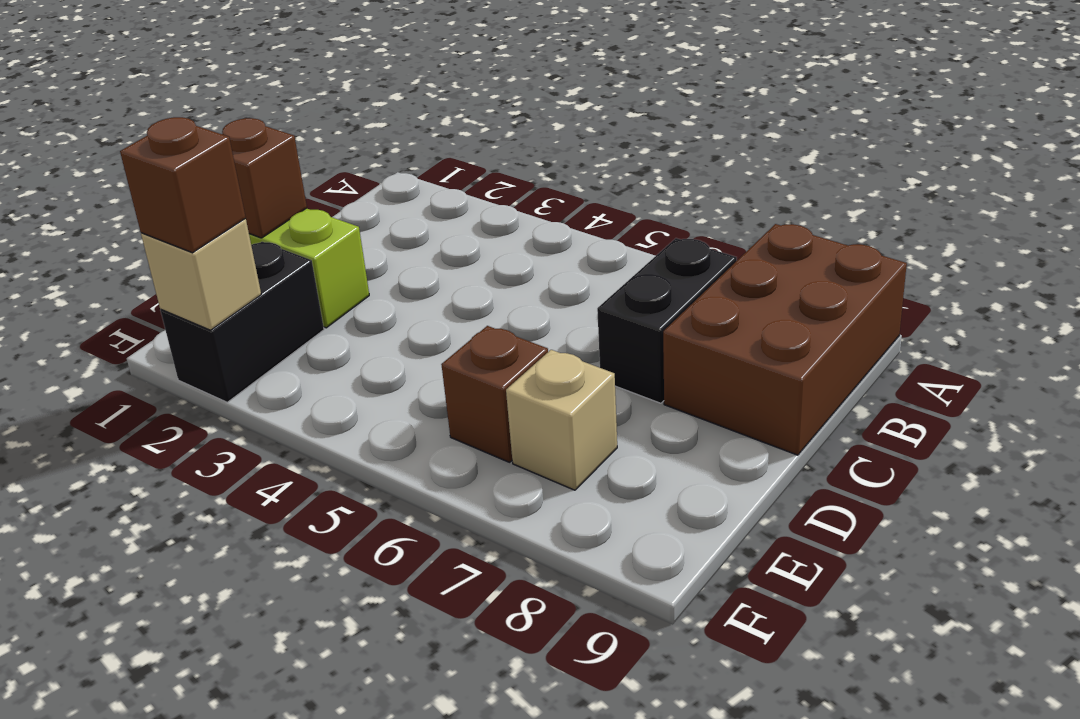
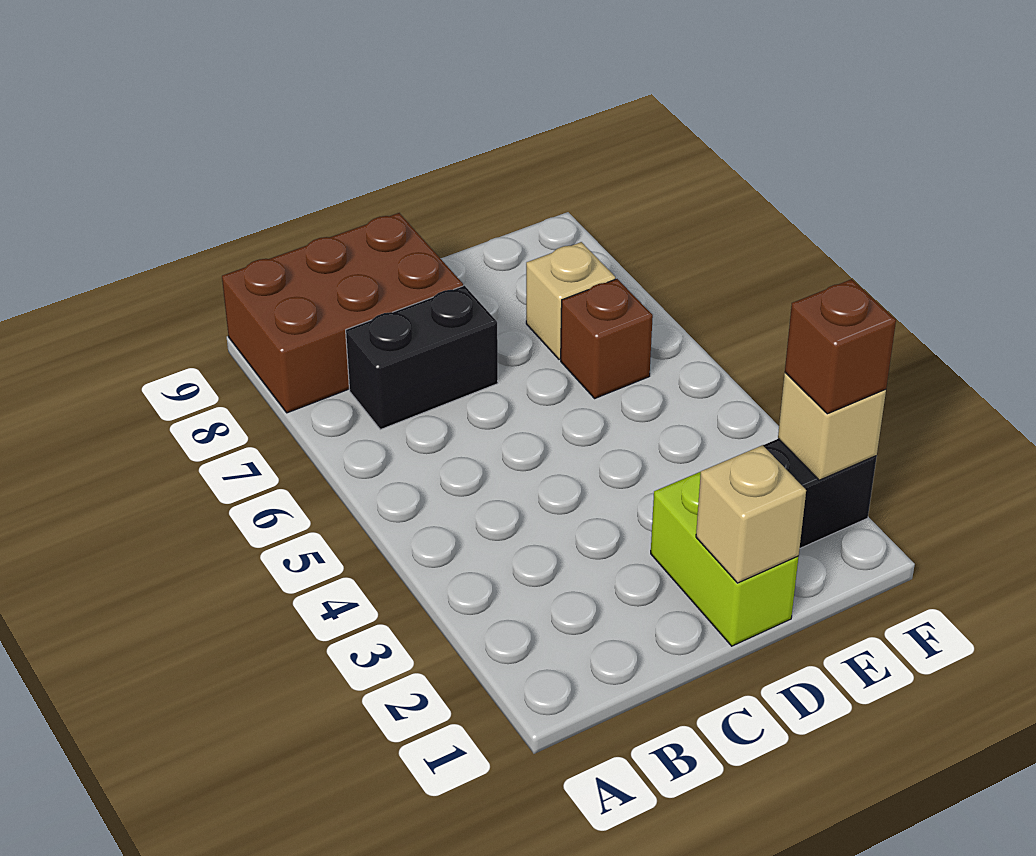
brown 1x1 brick [222,118,307,238] -> tan 1x1 brick [696,445,806,583]

